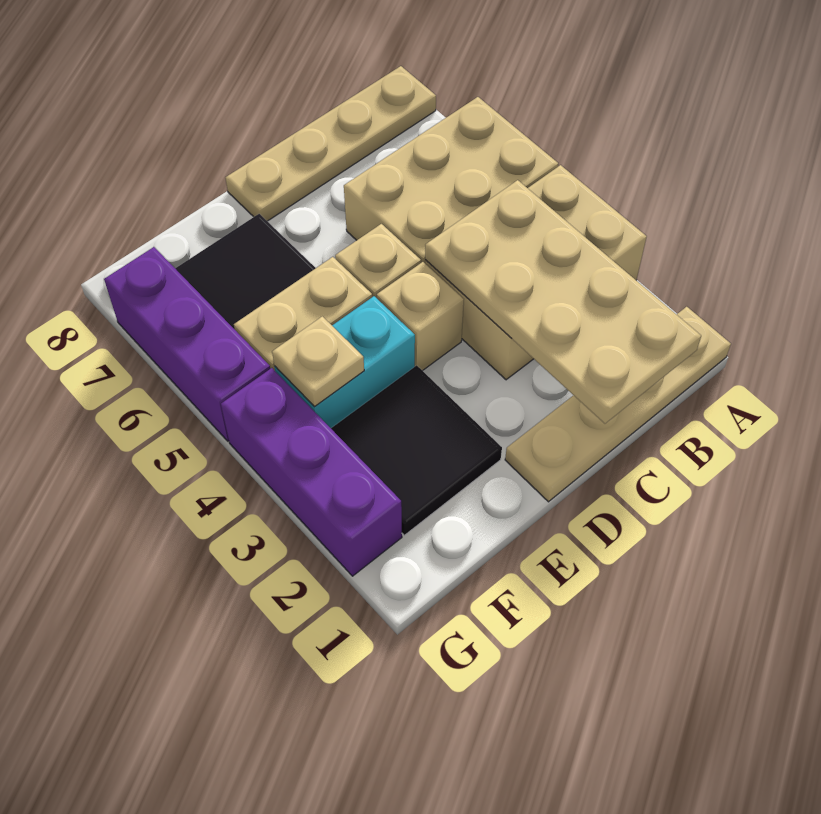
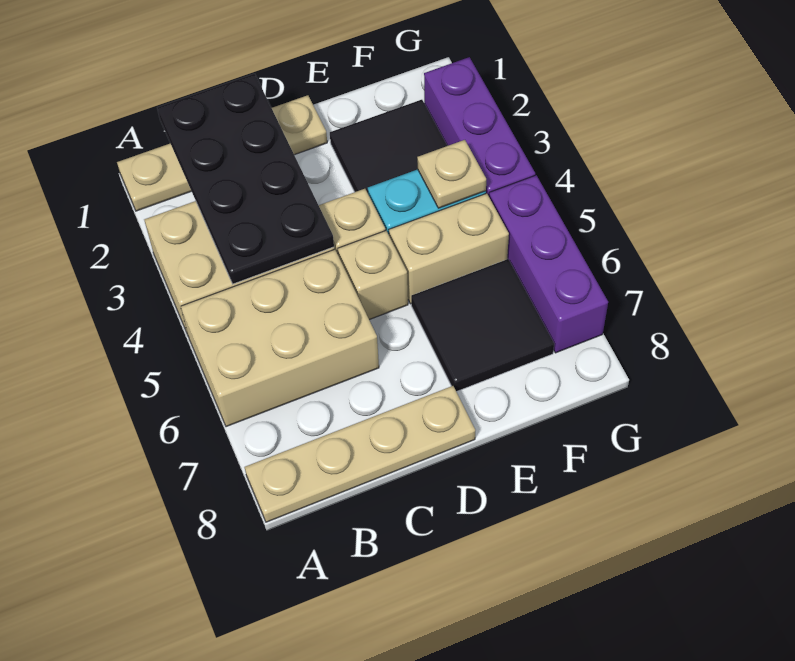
tan 2x4 plate [425,180,701,424] -> black 2x4 plate [157,74,334,284]

